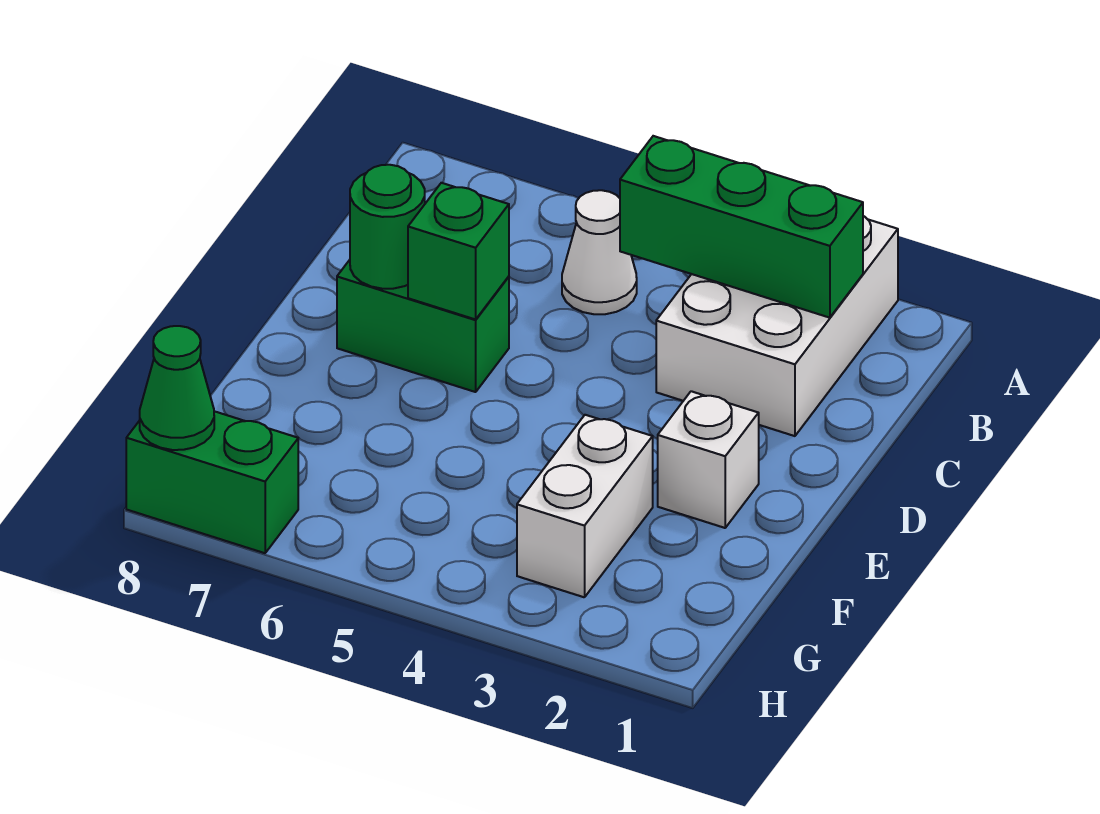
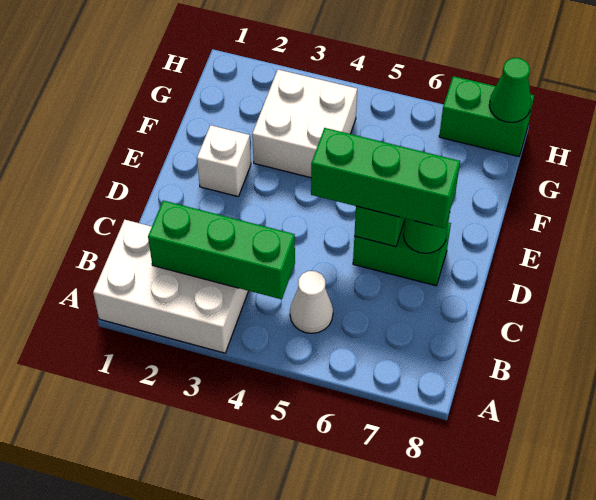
white 2x3 brick [656,216,898,436] -> white 2x3 brick turned to [93,220,248,353]
none -> green 1x3 brick [311,128,460,228]
white 1x2 brick [517,415,653,597] -> white 2x2 brick [252,70,357,178]

